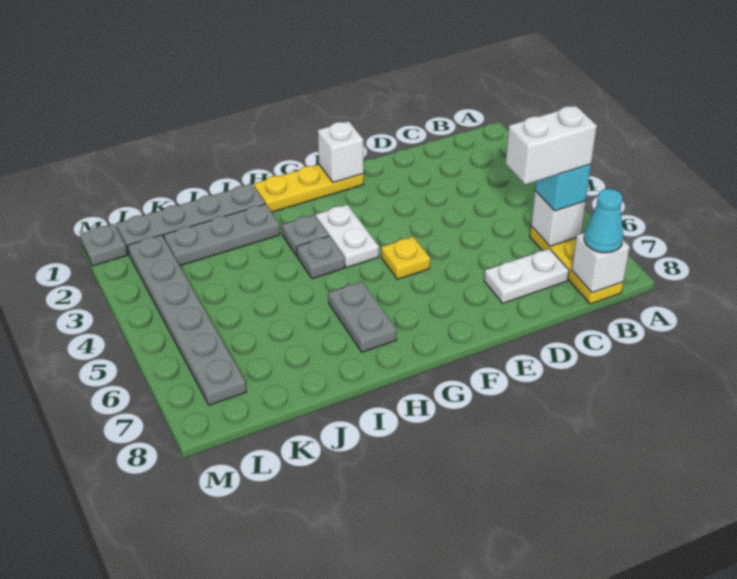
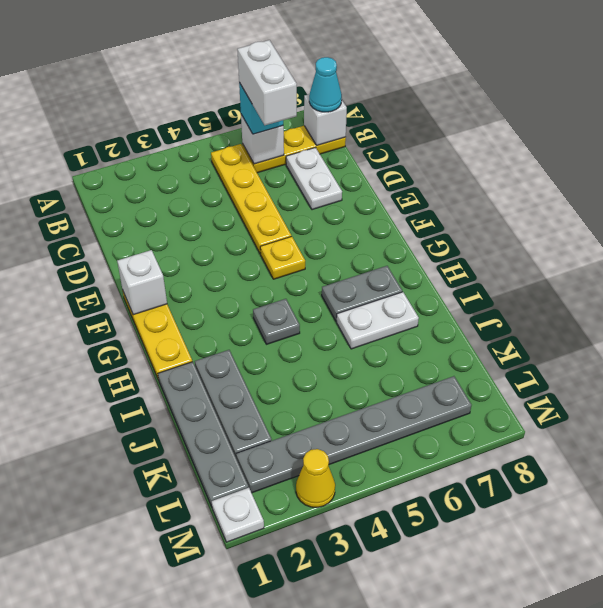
none -> yellow 1x4 plate [211,144,291,254]
white 1x2 plate [316,205,379,268] -> white 1x2 plate moved to [337,292,419,349]
grey 1x1 plate [282,215,329,256] -> none
grey 1x1 plate [80,224,127,266] -> white 1x1 plate [212,488,264,542]
none -> yellow 1x1 cone [296,449,335,507]

